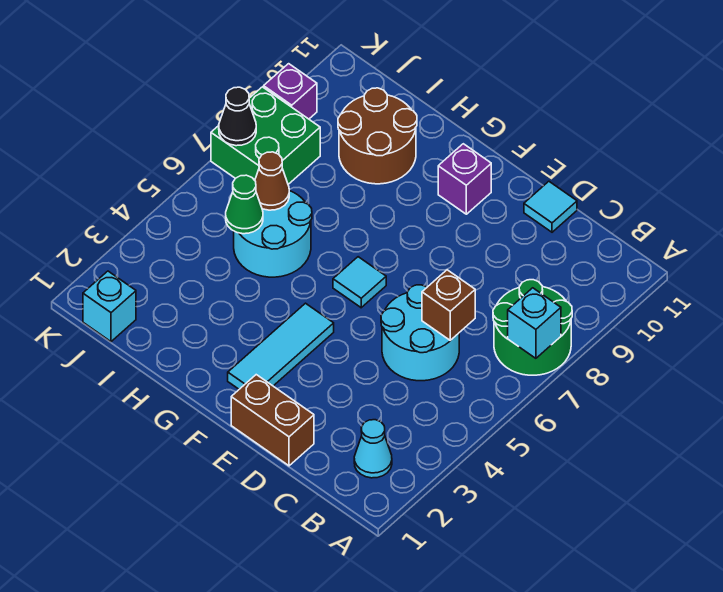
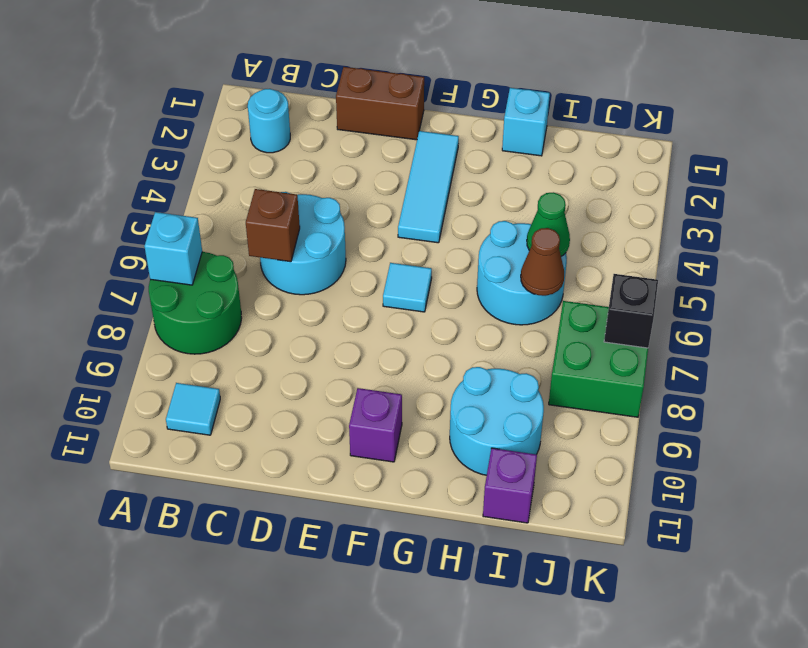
cyan 1x1 cone [354,420,392,478] -> cyan 1x1 round brick [248,89,290,153]
cyan 1x1 tile [524,181,577,232] -> cyan 1x1 tile moved to [166,383,220,435]
brown 2x2 round brick [338,88,417,184] -> cyan 2x2 round brick [450,367,544,475]
cyan 1x1 brick [83,271,136,342] -> cyan 1x1 brick moved to [502,88,550,156]
black 1x1 cone [219,87,256,146] -> black 1x1 brick [604,274,658,348]
purple 1x1 brick [264,64,317,119] -> purple 1x1 brick moved to [483,448,537,523]

